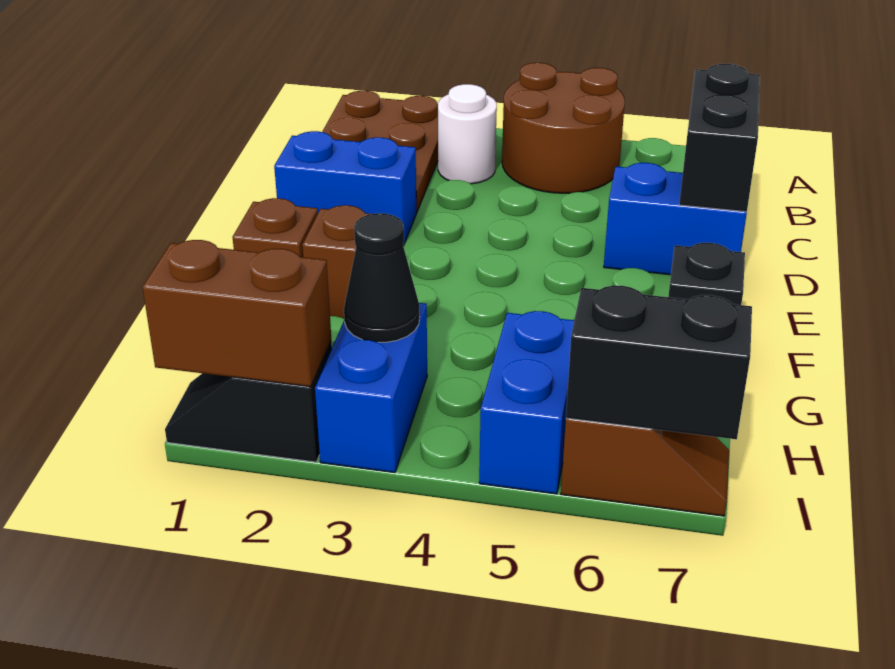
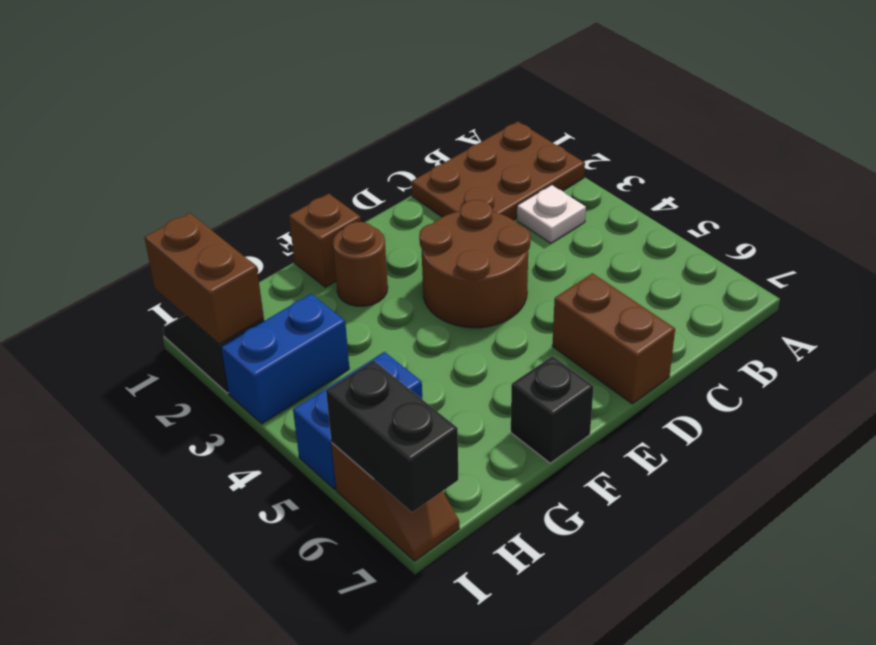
brown 2x2 round brick [502,63,625,193] -> brown 2x2 round brick moved to [419,200,530,328]
white 1x1 round brick [438,84,497,184] -> white 1x1 plate [517,185,586,243]
black 1x2 brick [679,64,760,212] -> none
blue 1x2 brick [274,131,417,246] -> none
blue 1x2 brick [604,163,747,275] -> brown 1x2 brick [552,273,675,404]
brown 1x1 brick [302,205,369,318] -> brown 1x1 round brick [333,222,388,306]
black 1x1 cone [344,213,419,342] -> none

